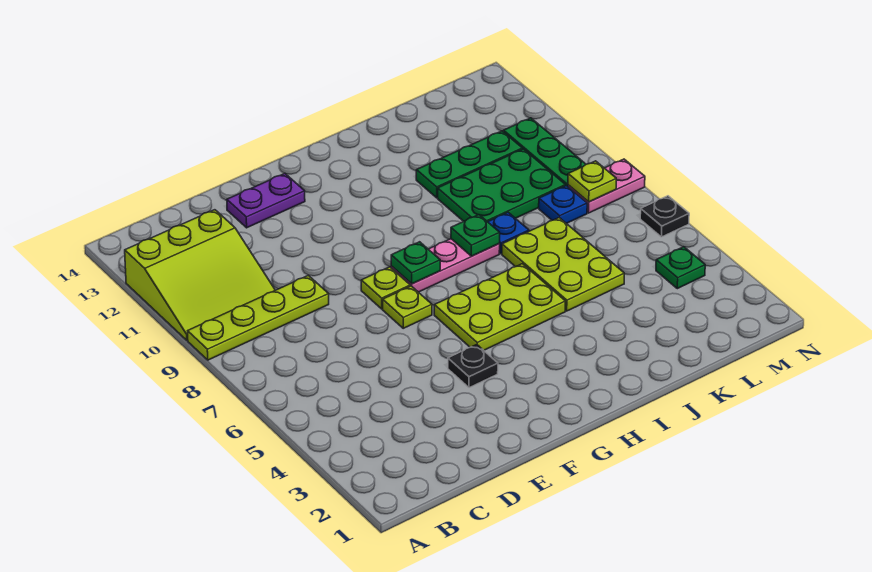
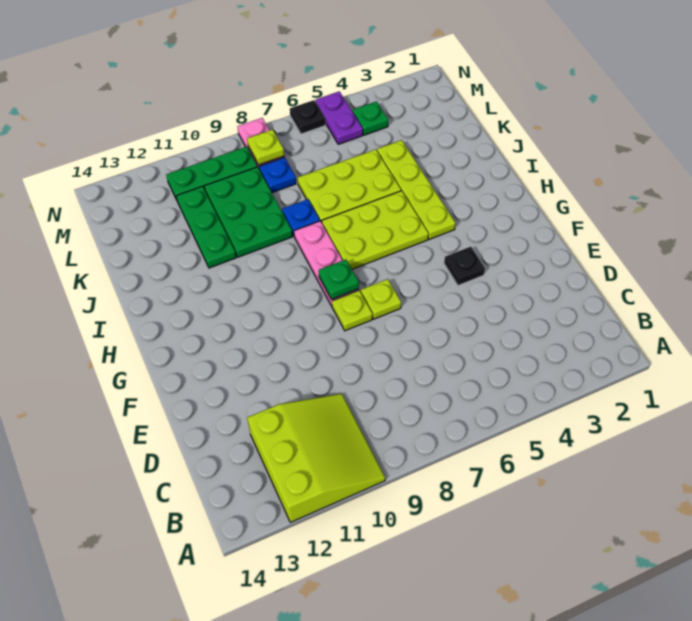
lime 1x4 plate [188,275,329,360] -> lime 1x4 plate moved to [377,140,456,240]
purple 1x2 plate [227,173,305,228] -> purple 1x2 plate moved to [315,91,363,144]
lime 2x3 plate [434,264,565,350] -> lime 2x3 plate turned to [322,191,429,269]
green 1x1 plate [451,215,500,256] -> none

